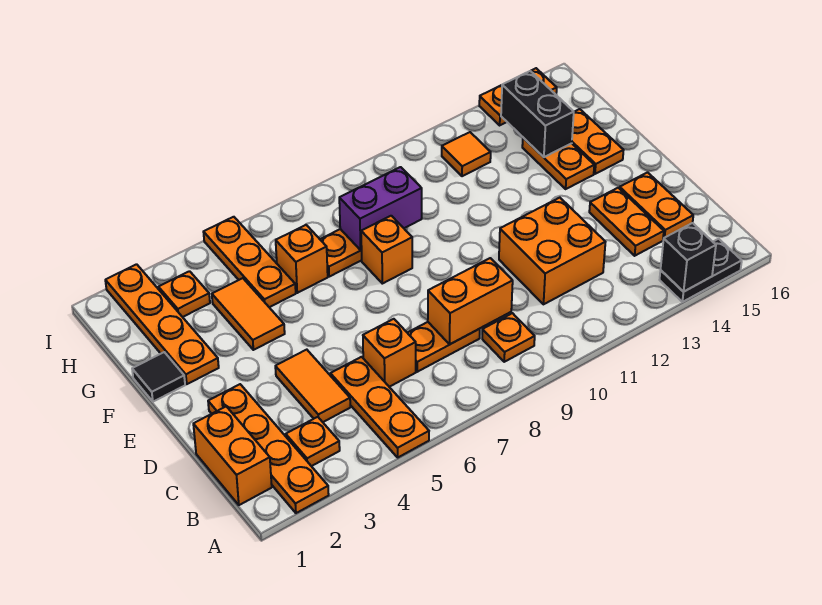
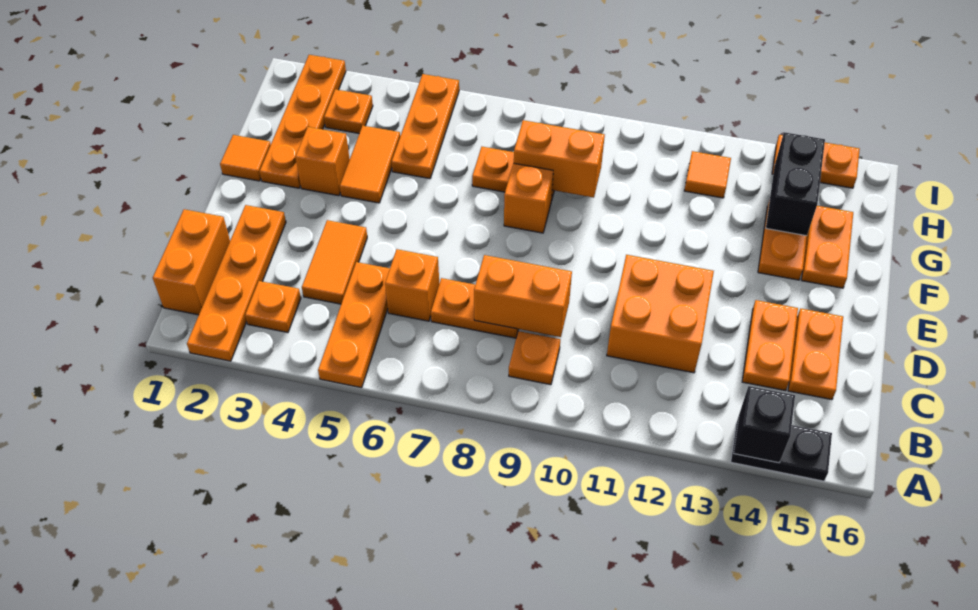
black 1x1 tile [132,352,185,402] -> orange 1x1 tile [220,135,271,181]
orange 1x1 brick [276,225,328,293] -> orange 1x1 brick moved to [296,127,350,196]
purple 1x2 brick [339,167,422,250] -> orange 1x2 brick [514,120,605,198]

